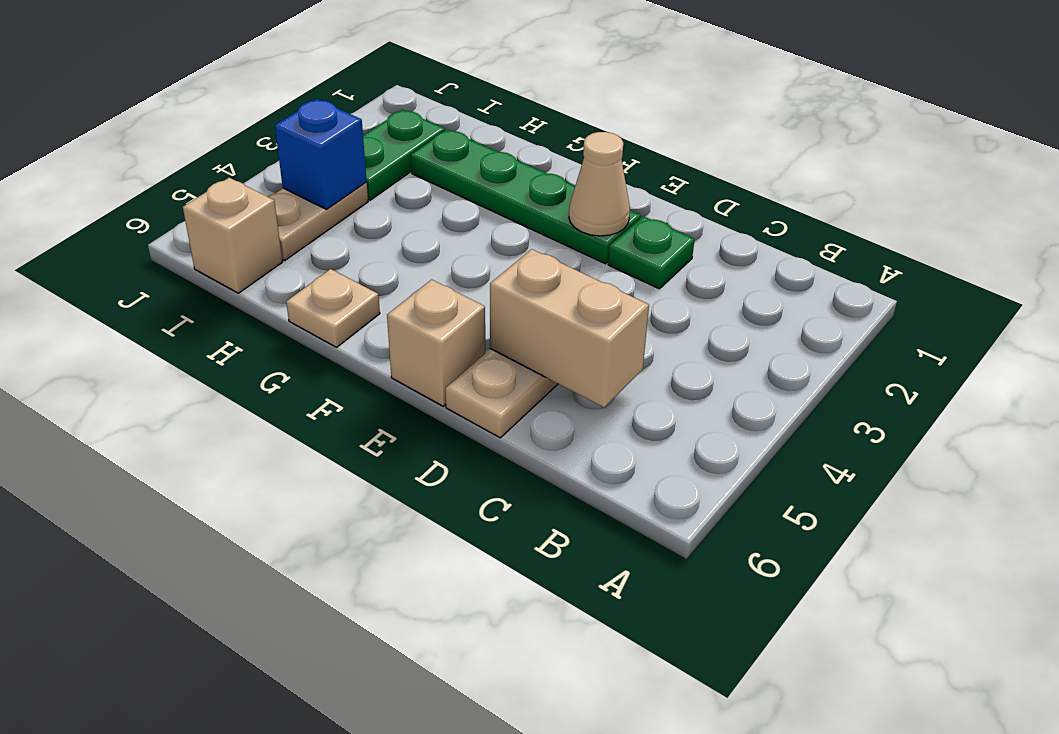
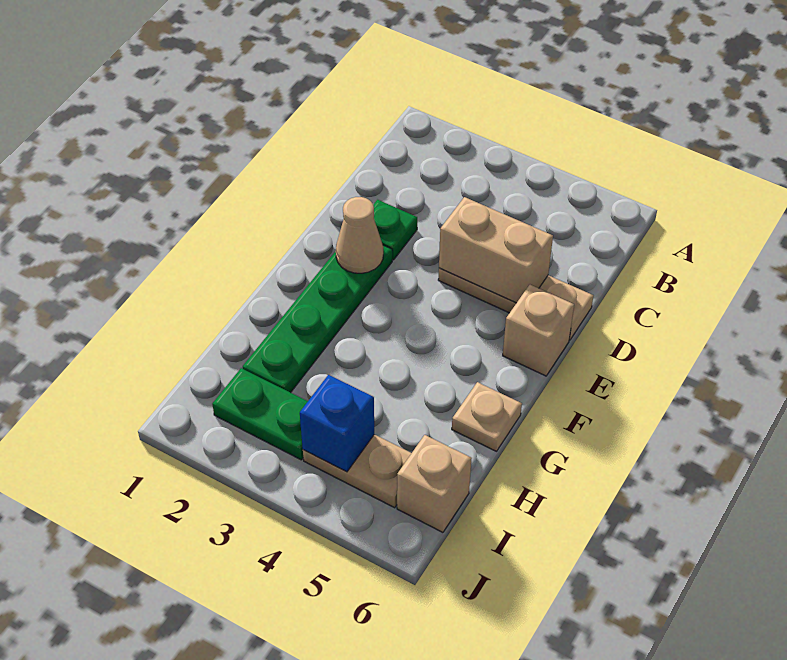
tan 1x2 brick [490,249,649,407] -> tan 1x2 brick turned to [439,197,553,303]

